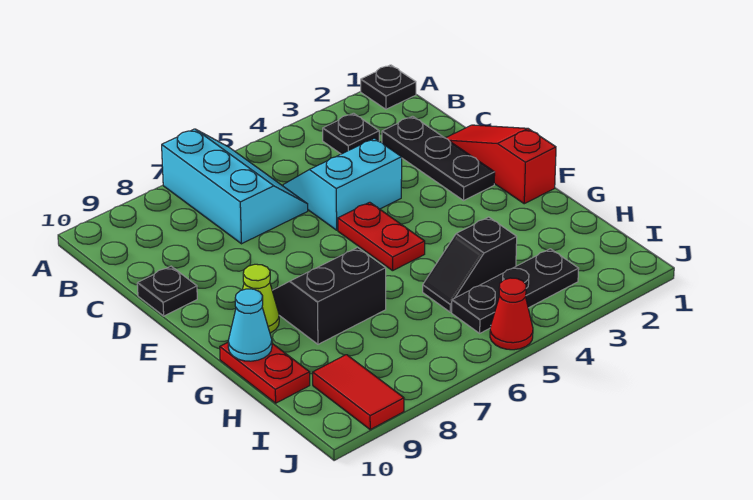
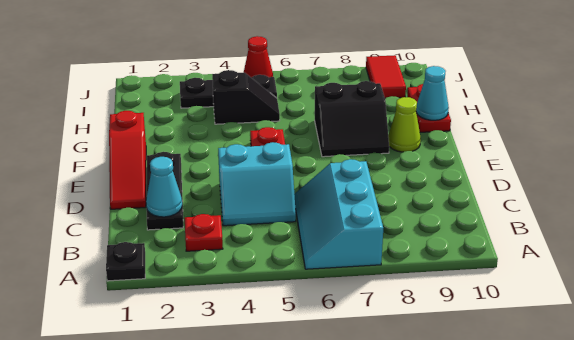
black 1x1 plate [323,113,379,154] -> red 1x1 plate [185,214,223,251]
none -> cyan 1x1 cone [146,157,182,217]
black 1x1 plate [137,266,197,316] -> none

